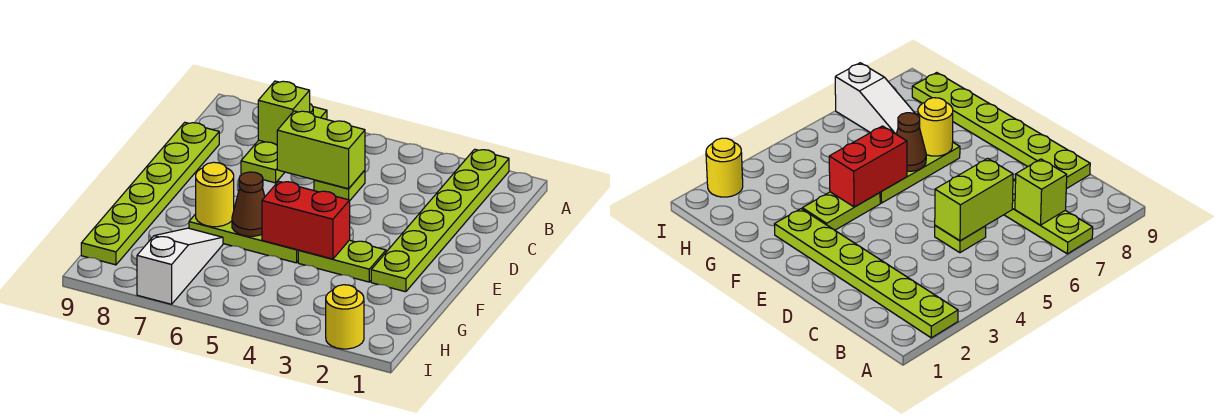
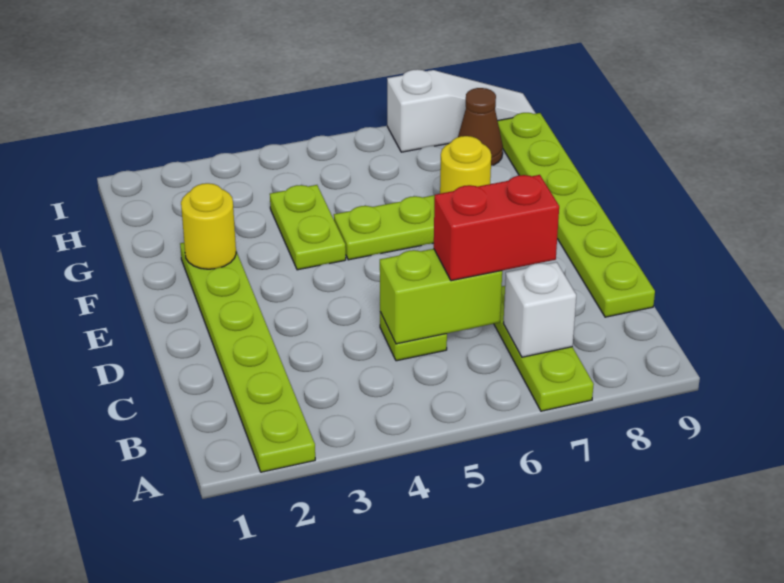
lime 1x1 brick [258,81,310,145] -> white 1x1 brick [503,262,576,357]
lime 1x2 plate [298,240,386,282] -> lime 1x2 plate turned to [270,185,346,270]
red 1x2 brick [262,181,350,259] -> red 1x2 brick moved to [434,175,559,281]
brown 1x1 cone [232,172,265,236] -> brown 1x1 cone moved to [458,88,503,166]
white 1x3 slope [137,228,223,304] -> white 1x3 slope turned to [387,69,536,152]
yellow 1x1 round brick [326,285,364,349] -> yellow 1x1 round brick moved to [181,183,236,269]

